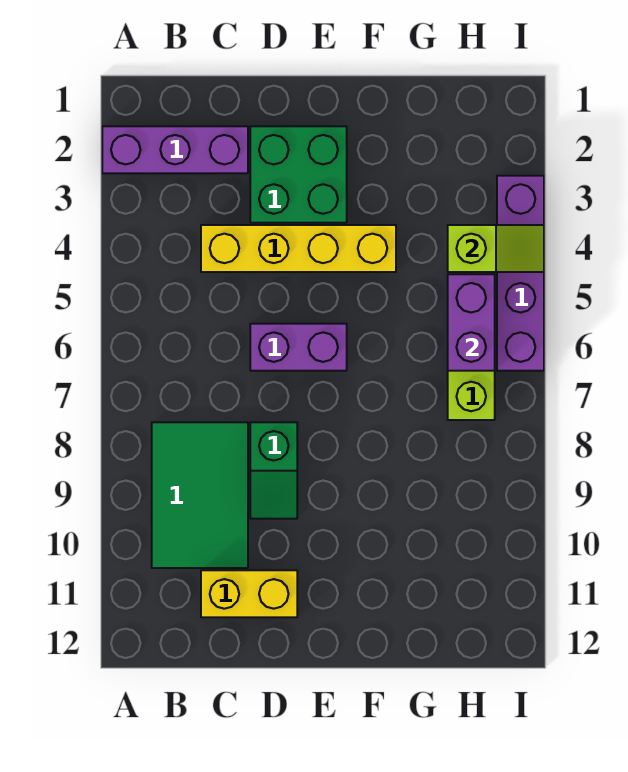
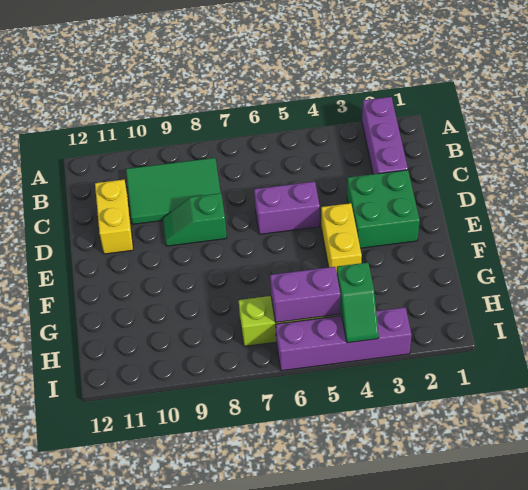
yellow 1x4 brick [201,225,396,272] -> yellow 1x2 brick [321,203,362,273]
purple 1x2 brick [250,324,347,371] -> purple 1x2 brick turned to [254,182,320,234]
lime 1x2 slope [448,225,544,272] -> green 1x2 slope [337,262,379,343]

